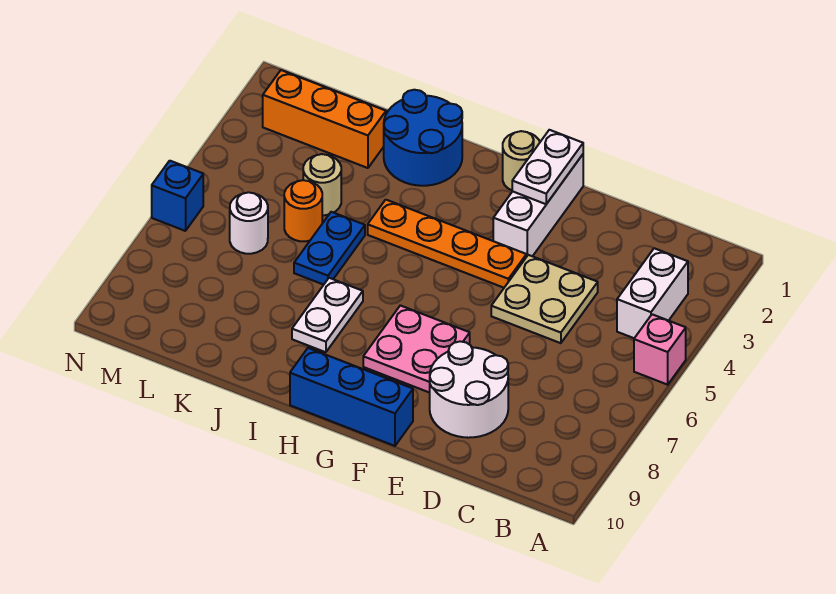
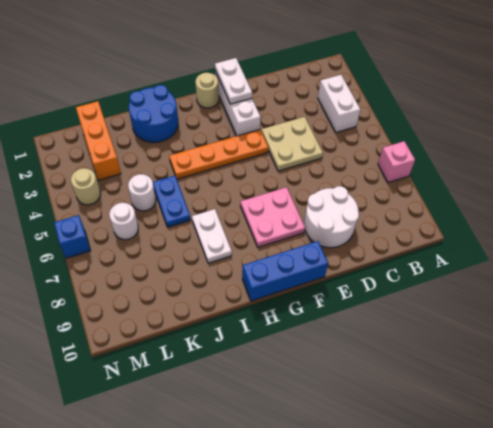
pink 1x1 brick [634,314,686,385] -> pink 1x1 brick moved to [378,141,415,183]
orange 1x3 brick [263,70,386,168] -> orange 1x3 brick turned to [76,101,121,180]
tan 1x1 round brick [303,154,341,215] -> tan 1x1 round brick moved to [71,168,101,205]
orange 1x1 round brick [284,180,322,241] -> white 1x1 round brick [128,174,156,211]

